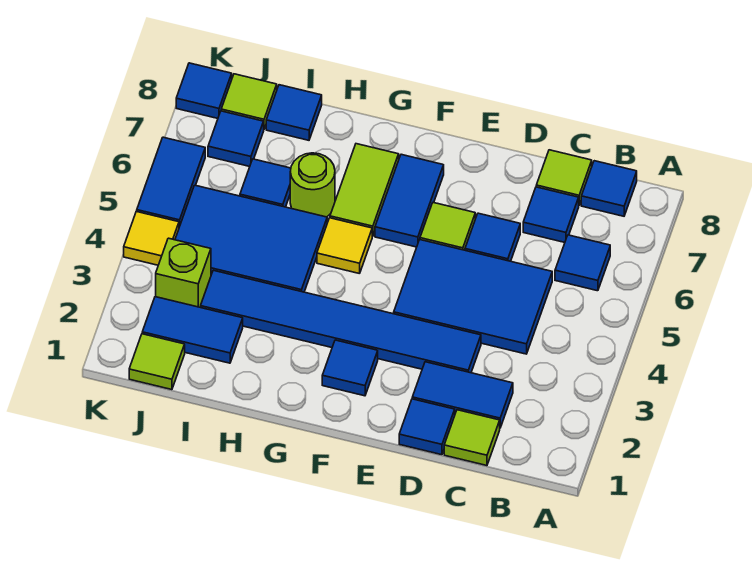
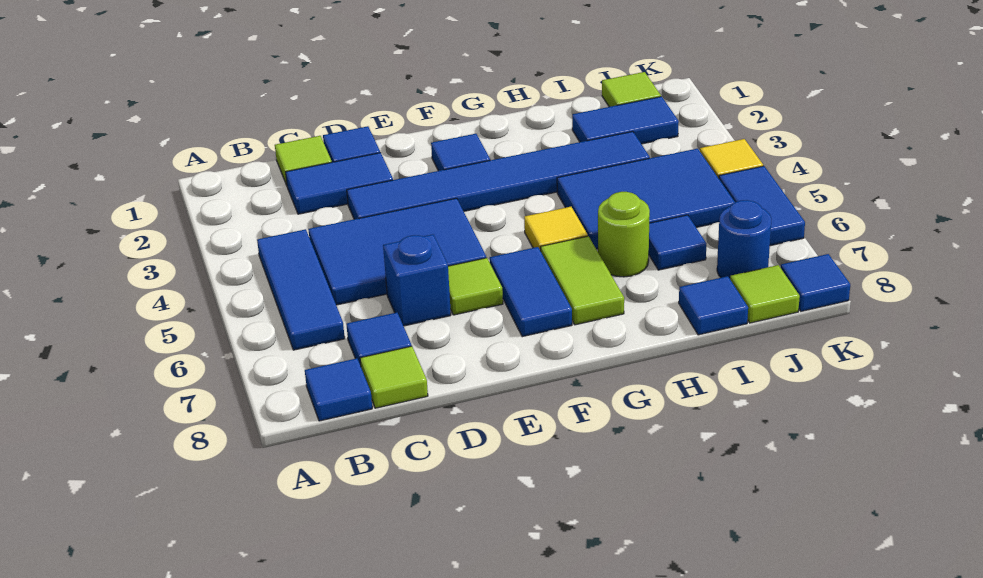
blue 1x1 tile [555,235,610,291] -> blue 1x3 tile [257,229,345,350]
blue 1x1 tile [465,213,520,261] -> blue 1x1 brick [383,234,451,326]
lime 1x1 brick [156,238,211,307] -> none
blue 1x1 tile [208,111,264,167] -> blue 1x1 round brick [717,200,771,278]

